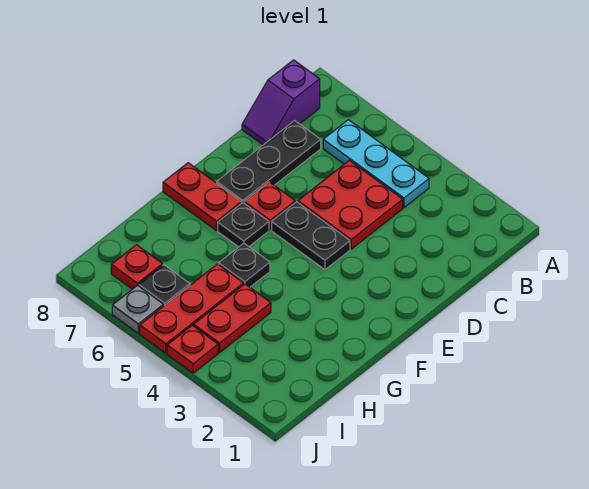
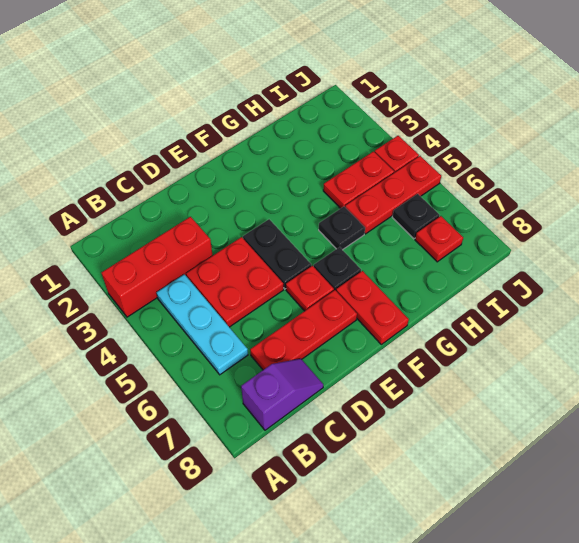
none -> red 1x3 brick [101,217,213,317]
black 1x3 plate [217,121,321,203] -> red 1x3 plate [250,290,357,370]
grey 1x1 plate [112,285,164,333] -> none

